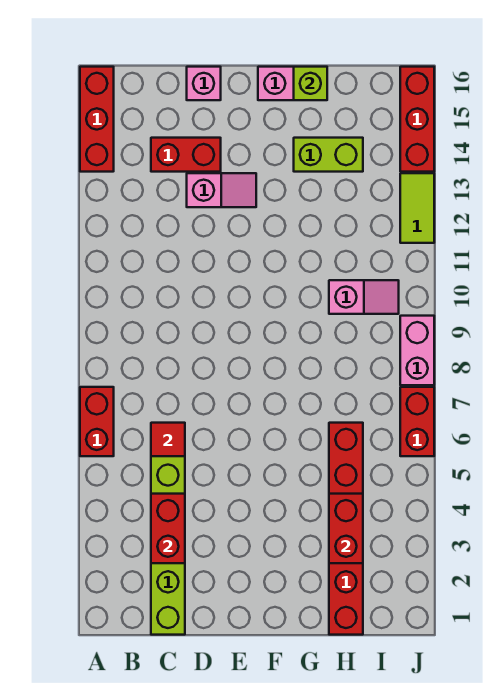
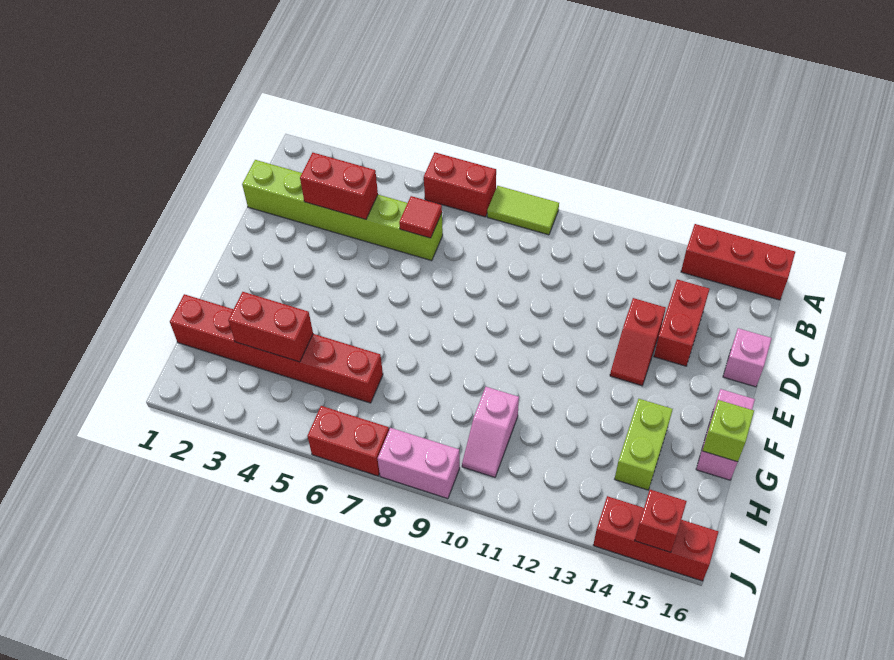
pink 1x2 slope [187,173,256,207] -> red 1x2 slope [610,298,666,386]
lime 1x2 tile [400,173,434,243] -> lime 1x2 tile moved to [487,186,559,235]
none -> red 1x1 brick [635,490,687,552]

